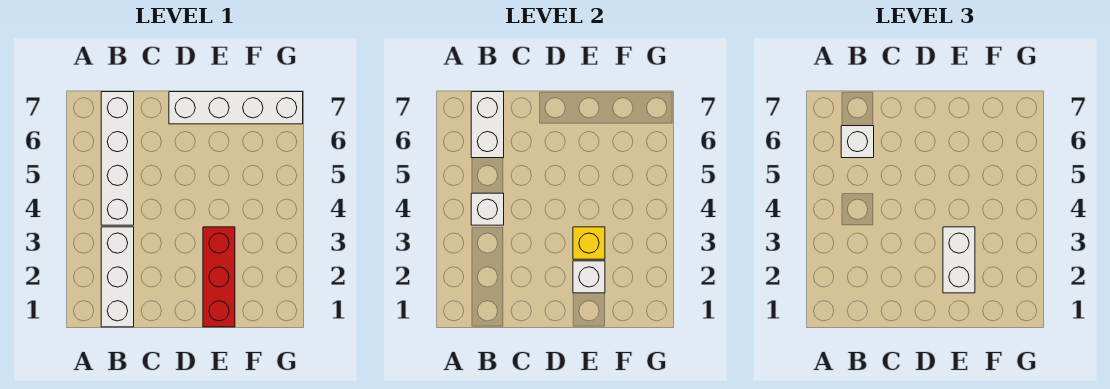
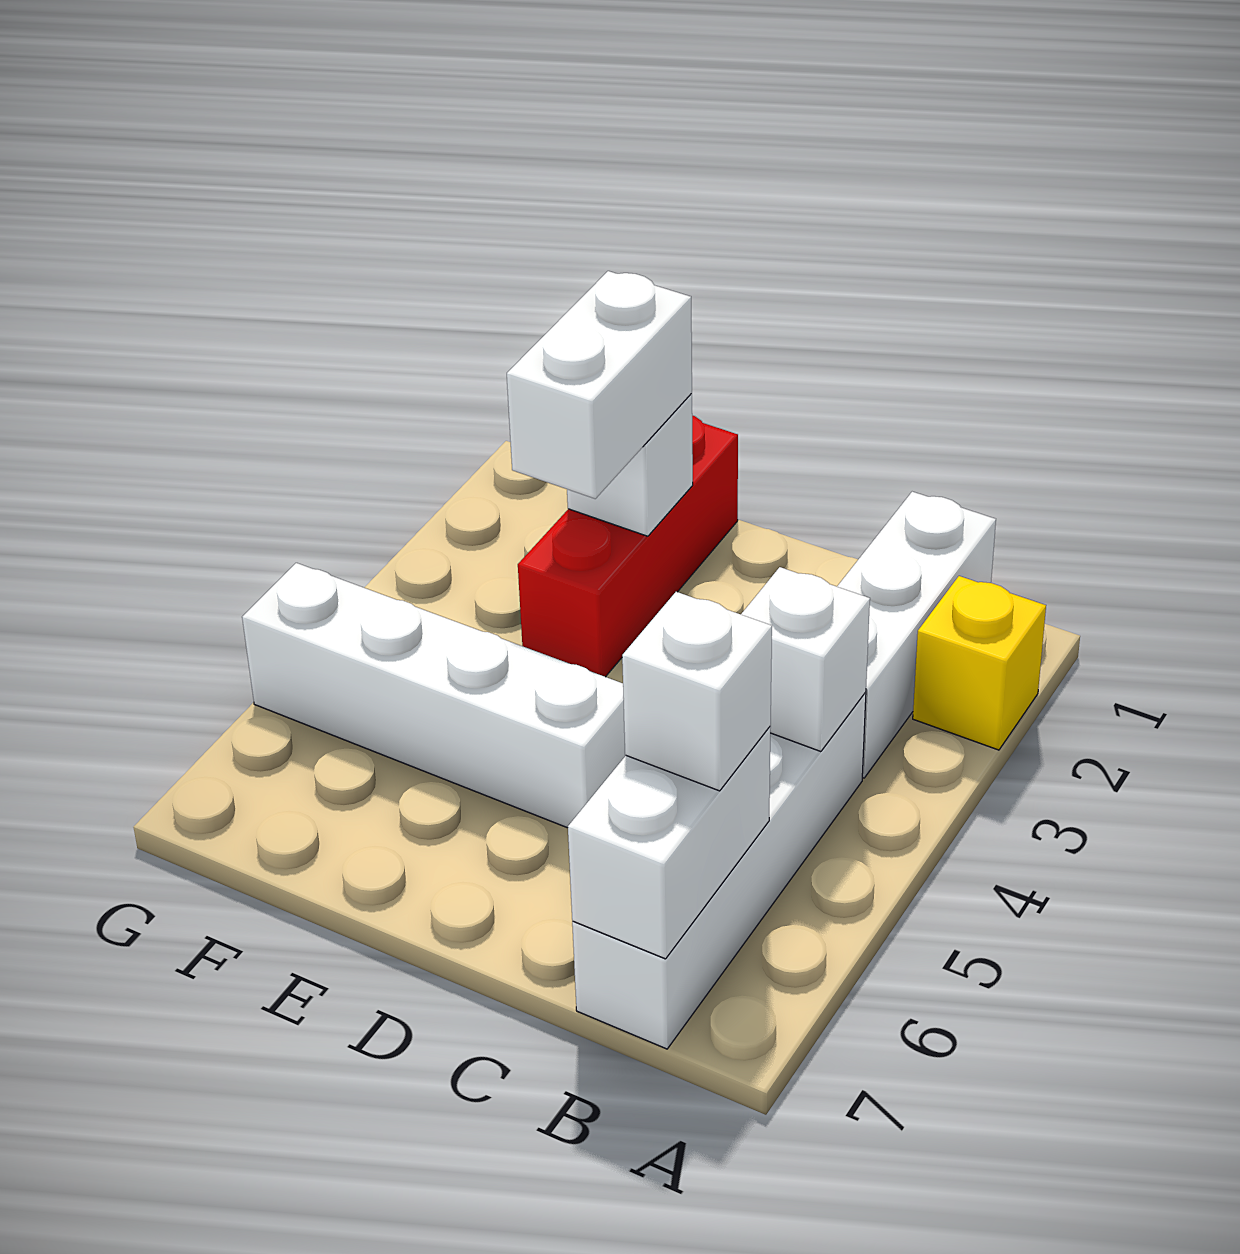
white 1x4 brick [169,92,303,124] -> white 1x4 brick moved to [242,563,626,828]
yellow 1x1 brick [573,227,605,259] -> yellow 1x1 brick moved to [913,576,1046,750]

